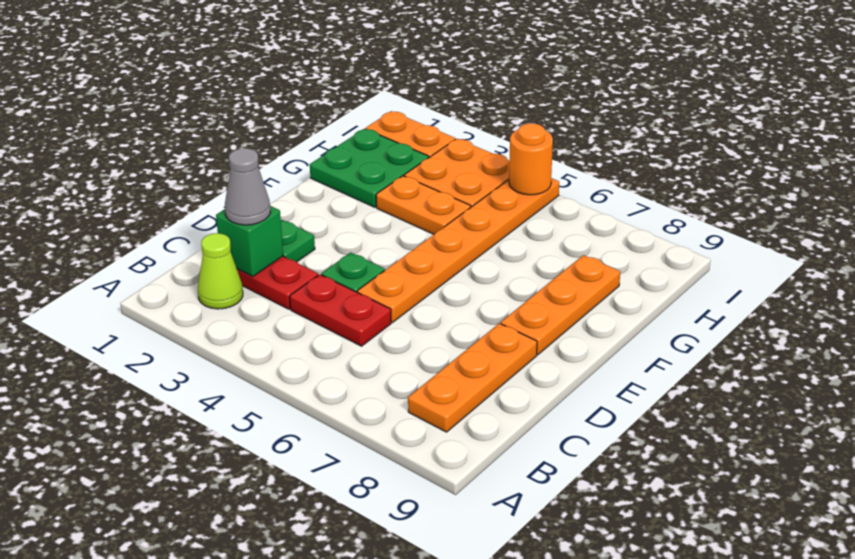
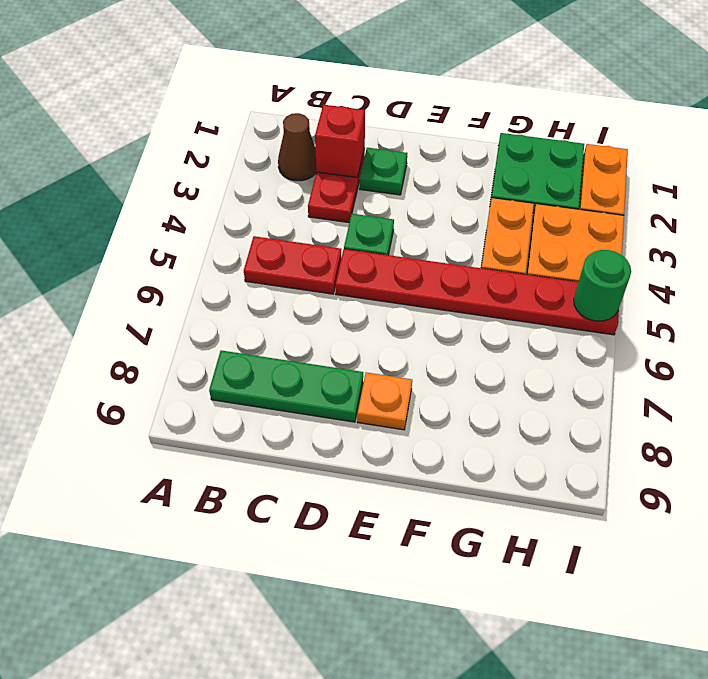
lime 1x1 cone [198,233,243,309] -> brown 1x1 cone [278,113,316,181]
orange 1x3 plate [408,323,537,432] -> green 1x3 plate [209,351,363,422]
green 1x1 brick [216,206,283,277] -> red 1x1 brick [315,105,365,178]
grey 1x1 cone [225,148,270,225] -> none
red 1x2 plate [290,275,391,346] -> red 1x2 plate turned to [244,236,341,294]
orange 1x6 plate [357,178,559,322] -> red 1x6 plate [335,249,619,335]
orange 1x3 plate [501,255,620,355] -> orange 1x1 plate [357,372,412,430]
orange 1x1 round brick [509,123,553,195] -> green 1x1 round brick [574,250,631,321]

